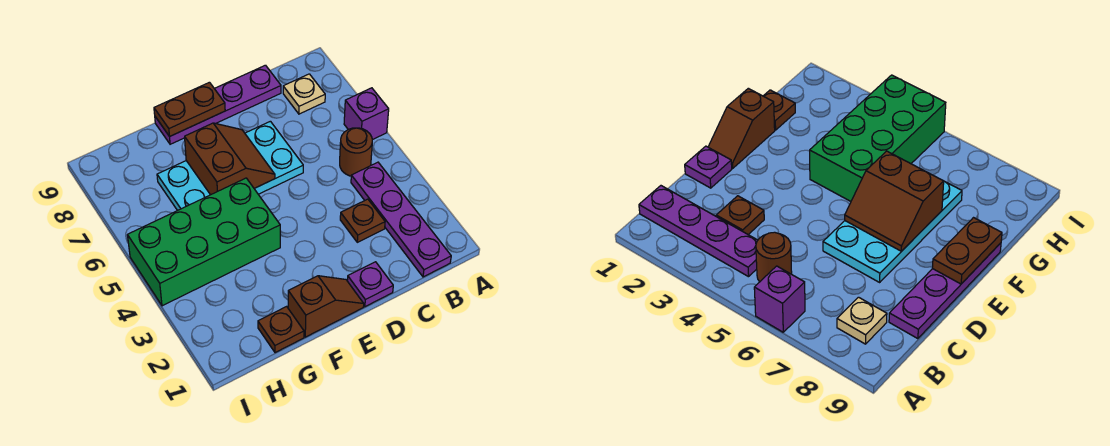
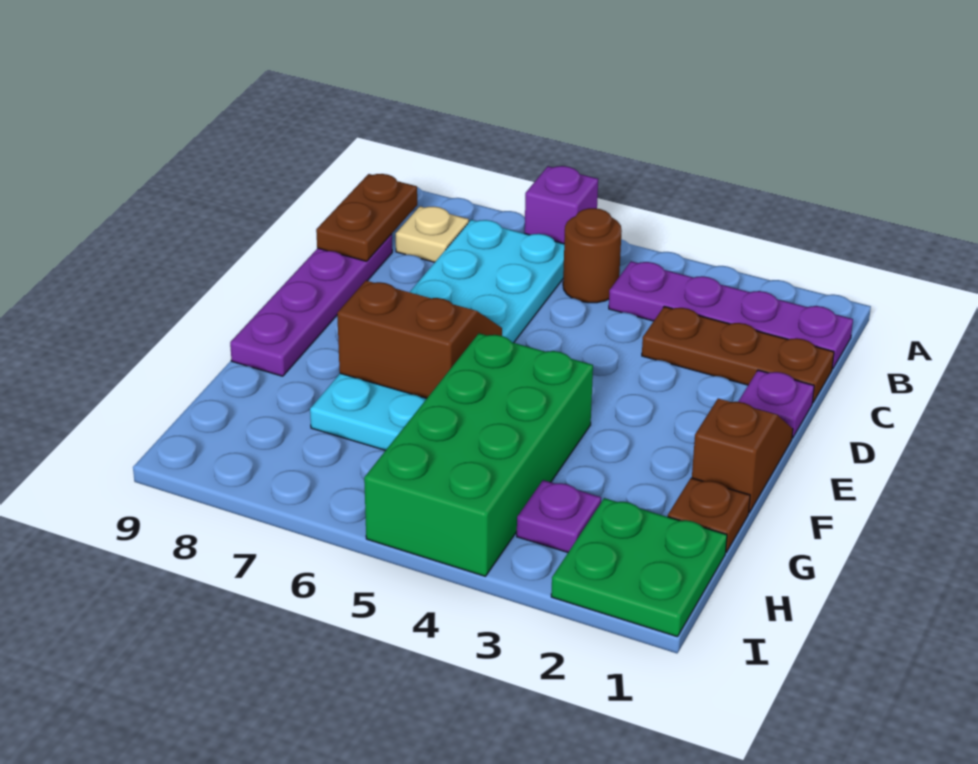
brown 1x1 plate [340,199,385,242] -> brown 1x3 plate [642,307,834,403]
cyan 2x4 plate [157,121,303,210] -> cyan 2x6 plate [310,220,564,450]
brown 1x2 plate [154,82,225,136] -> brown 1x2 plate moved to [316,174,417,261]
none -> green 2x2 plate [551,498,727,637]
none -> purple 1x1 plate [517,480,601,552]

